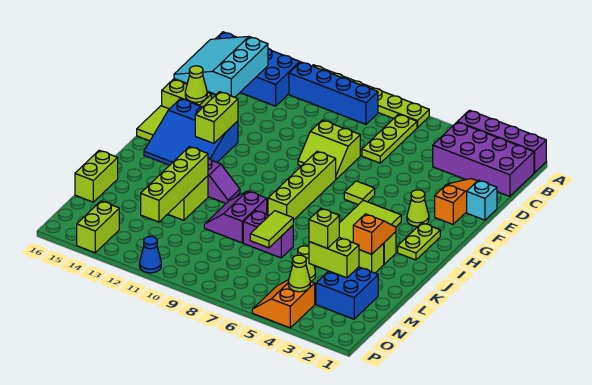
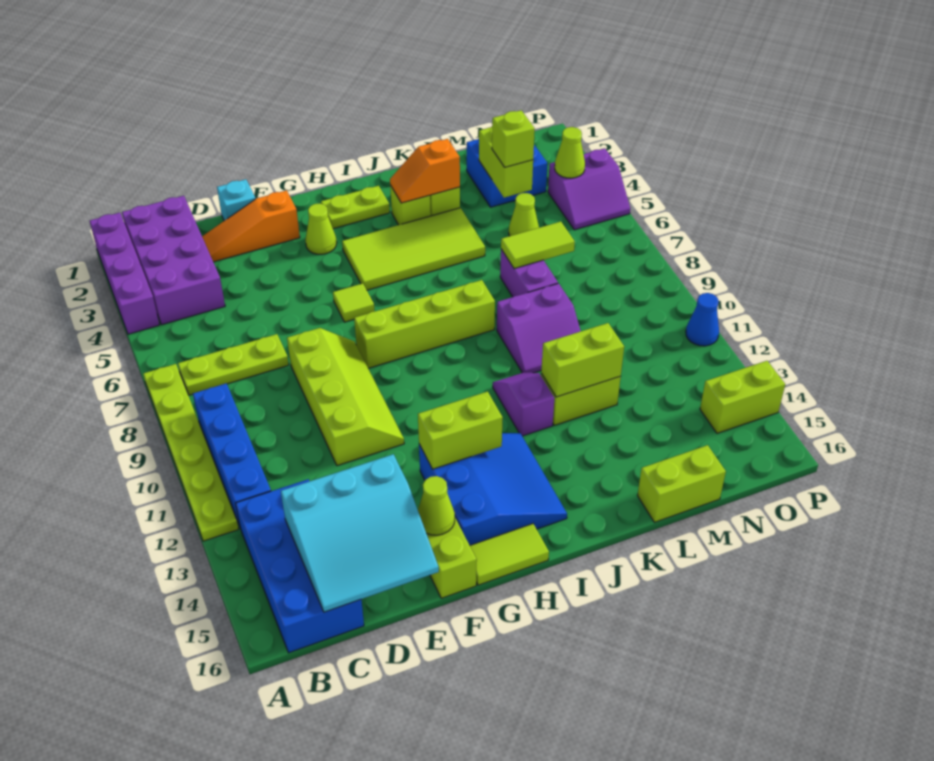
lime 2x2 slope [298,120,360,179] -> lime 2x4 slope [287,328,404,466]
lime 1x4 brick [141,147,208,222] -> lime 1x2 brick [541,323,624,397]
orange 2x2 slope [252,280,315,328] -> purple 2x2 slope [548,148,630,230]

